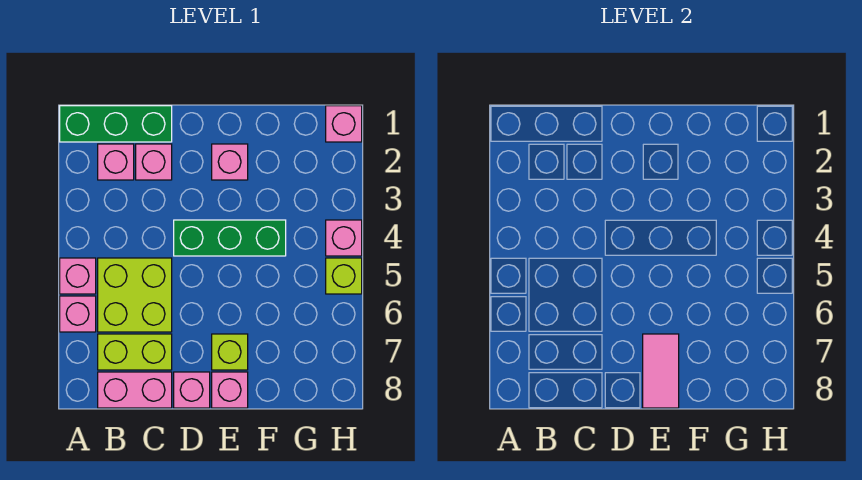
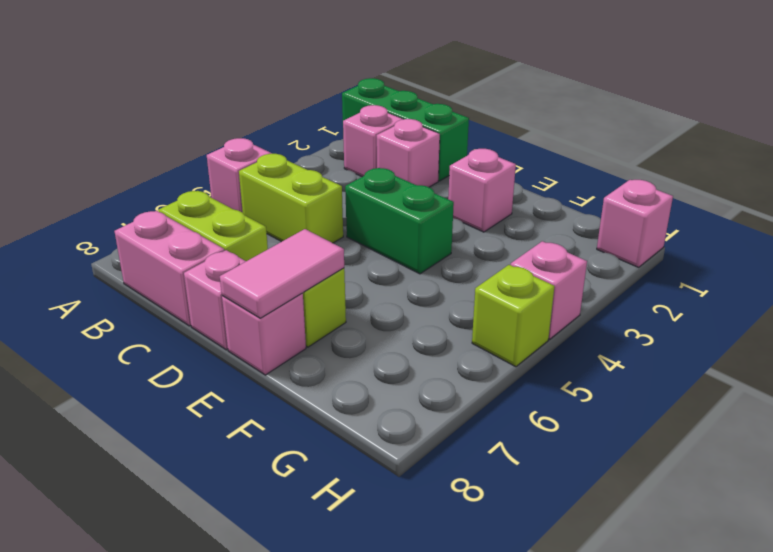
pink 1x1 brick [60,296,96,332] -> none
lime 2x2 brick [98,258,172,332] -> lime 1x2 brick [239,154,343,243]
green 1x3 brick [174,220,286,256] -> green 1x2 brick [345,168,454,274]

